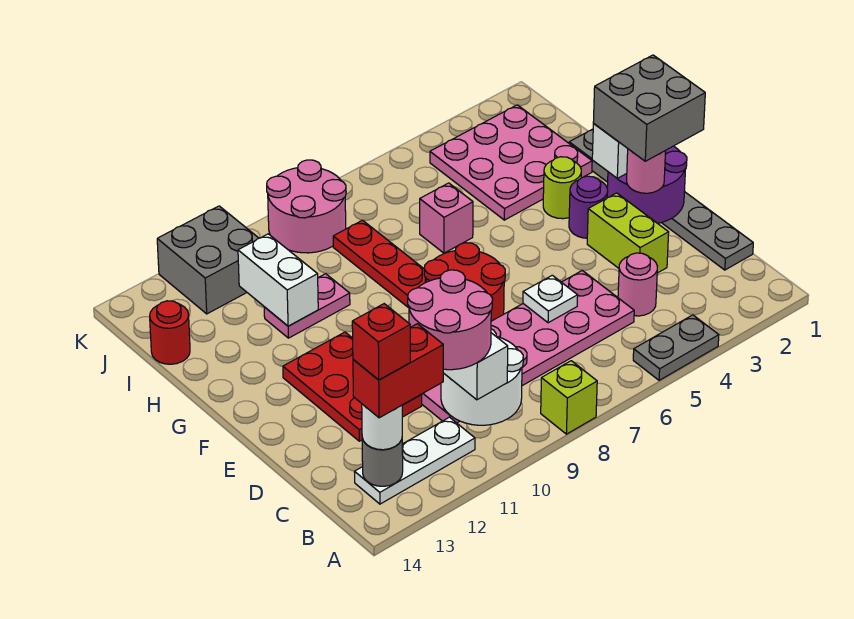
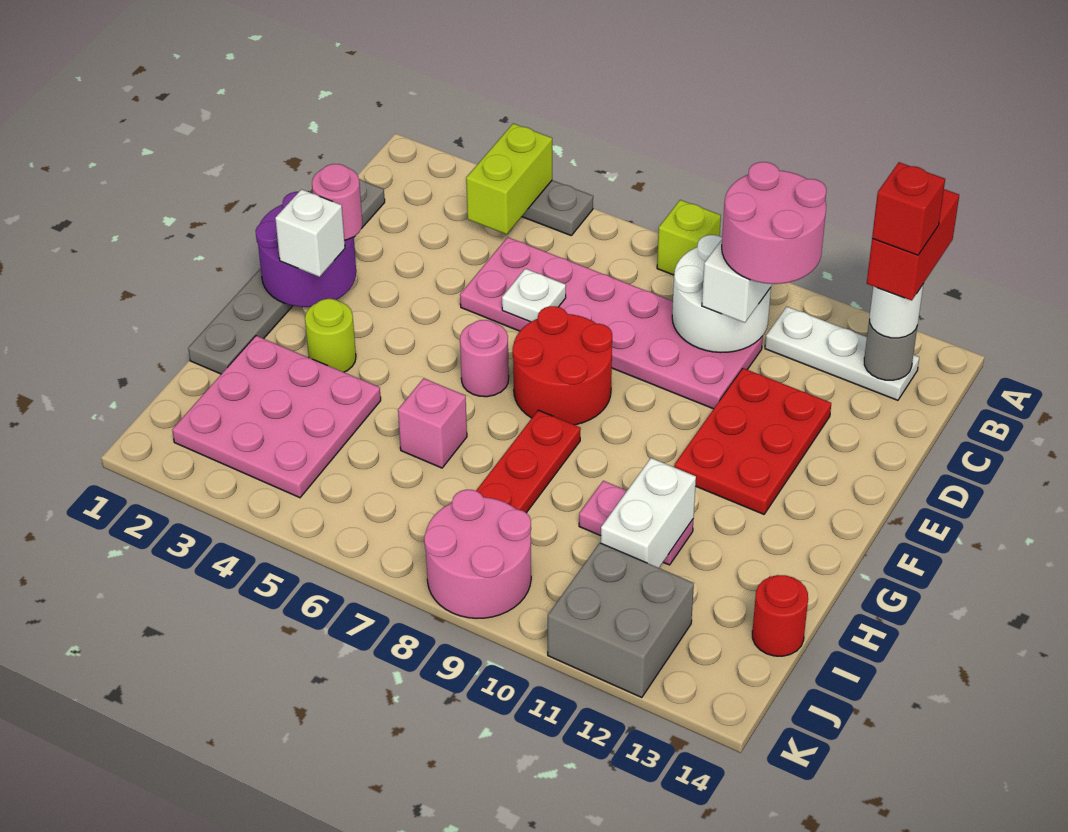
red 1x2 brick [353,324,443,418] -> red 1x2 brick turned to [867,189,959,301]
pink 1x1 round brick [618,253,657,316] -> pink 1x1 round brick moved to [460,320,509,397]
lime 1x2 brick [587,193,669,273] -> lime 1x2 brick moved to [466,124,552,234]
grey 2x2 brick [593,55,705,161] -> none
purple 1x1 round brick [569,176,608,238] -> none

